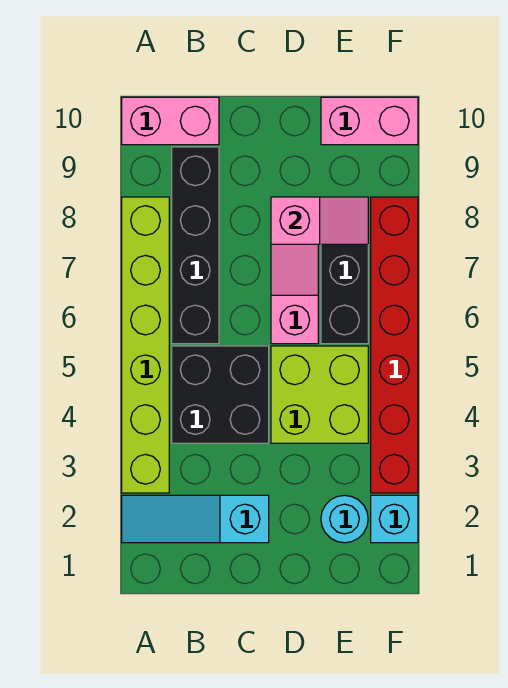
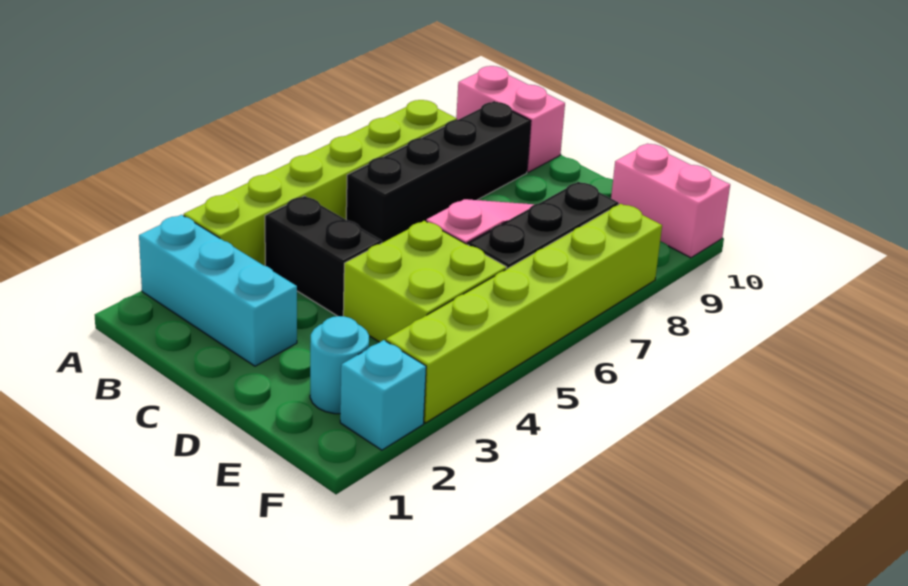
cyan 1x3 slope [122,495,269,543] -> cyan 1x3 brick [139,215,297,366]
black 2x2 brick [172,346,269,443] -> black 1x2 brick [265,196,382,316]
pink 1x2 slope [271,197,368,244] -> none
red 1x6 brick [371,197,418,493] -> lime 1x6 brick [386,204,662,423]

